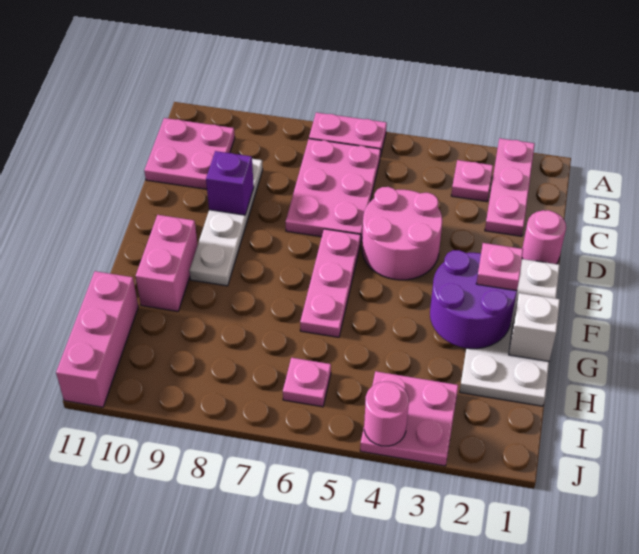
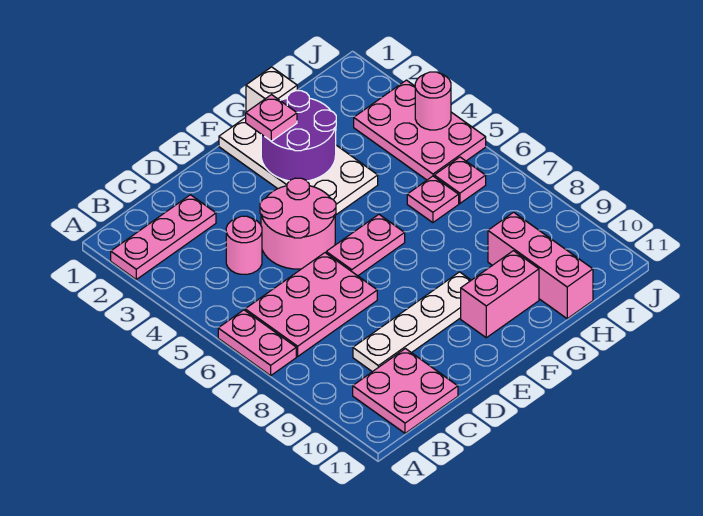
pink 1x1 plate [451,160,493,202] -> pink 1x1 plate moved to [407,176,459,223]
pink 1x1 round brick [522,210,566,264] -> pink 1x1 round brick moved to [226,216,262,274]
purple 1x1 brick [206,151,254,215] -> none
white 2x4 plate [460,259,560,406] -> white 2x4 plate turned to [219,117,378,215]
pink 1x3 plate [300,229,361,337] -> pink 1x2 plate [326,215,405,276]
pink 1x3 brick [56,271,138,407] -> pink 1x3 brick turned to [488,212,593,319]
pink 2x2 plate [360,371,458,466] -> pink 2x3 plate [354,80,486,180]

